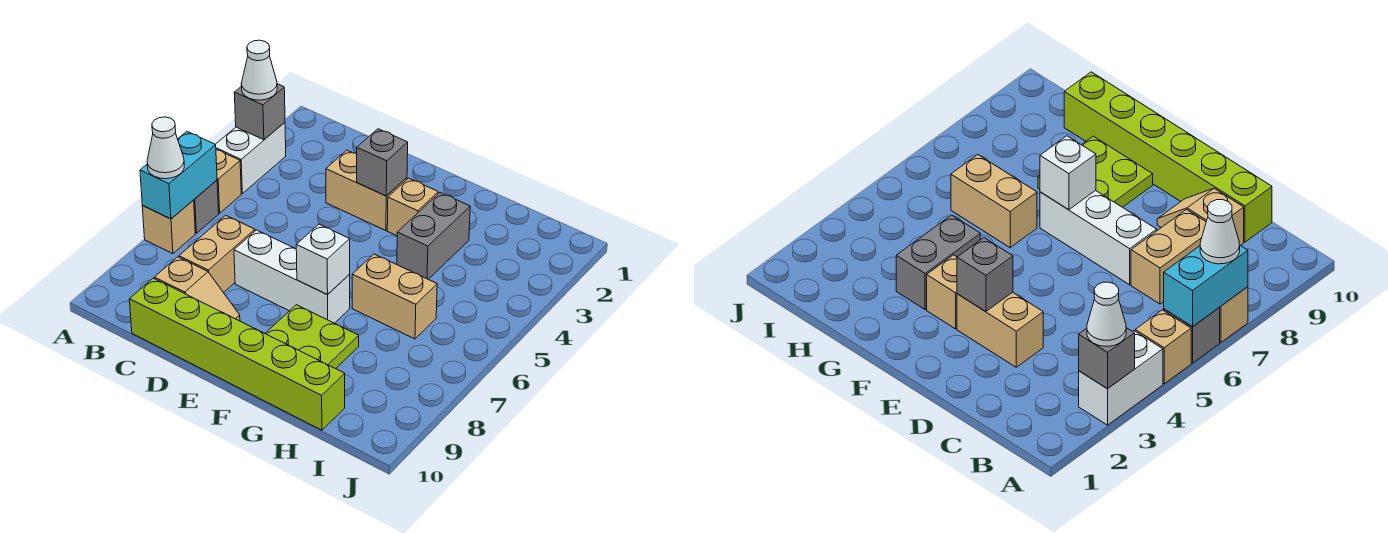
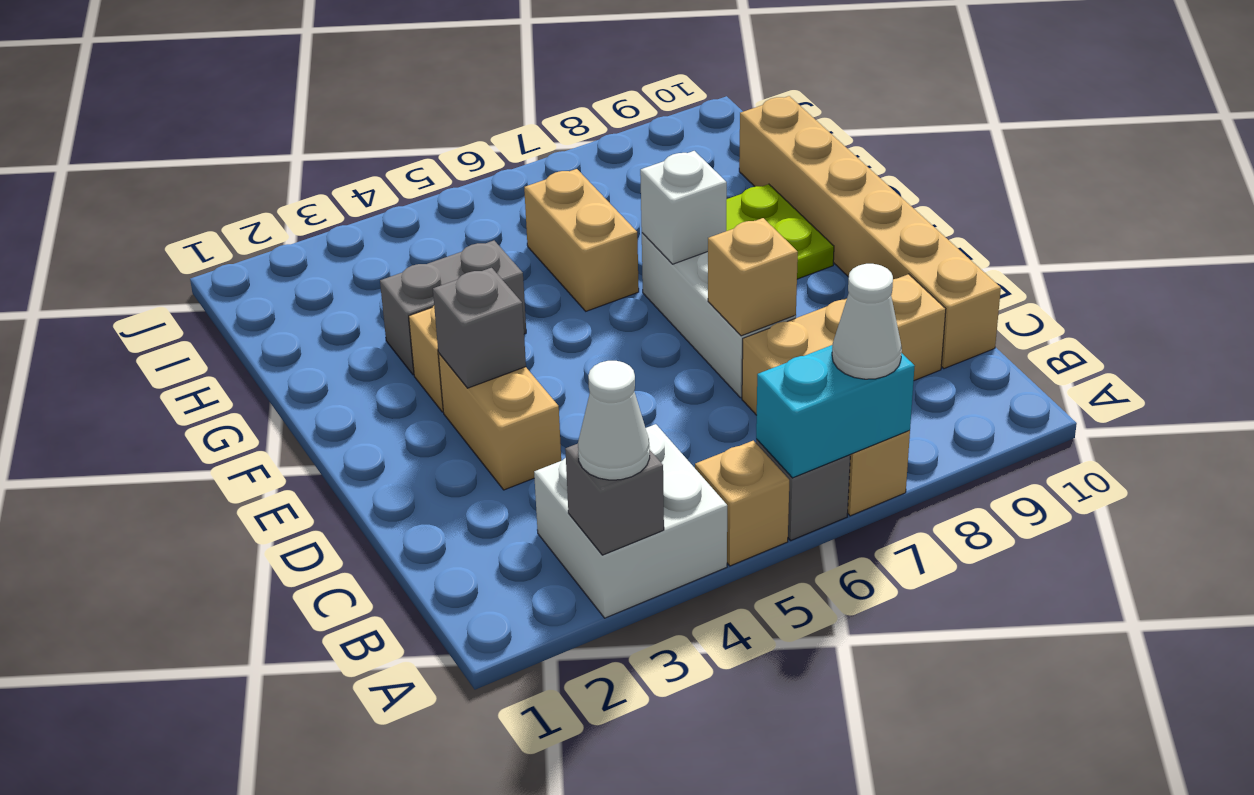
white 1x2 brick [215,122,286,193] -> white 2x2 brick [534,424,727,618]
lime 1x6 brick [129,278,345,430] -> tan 1x6 brick [739,96,1001,369]
none -> tan 1x1 brick [708,218,798,336]

